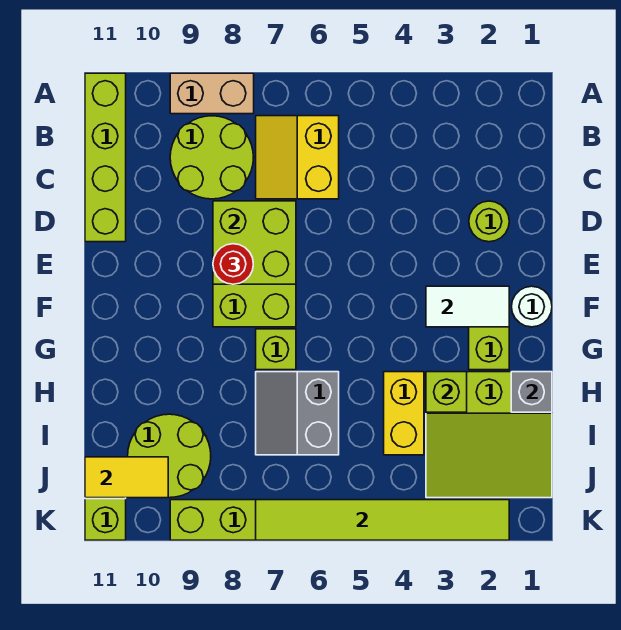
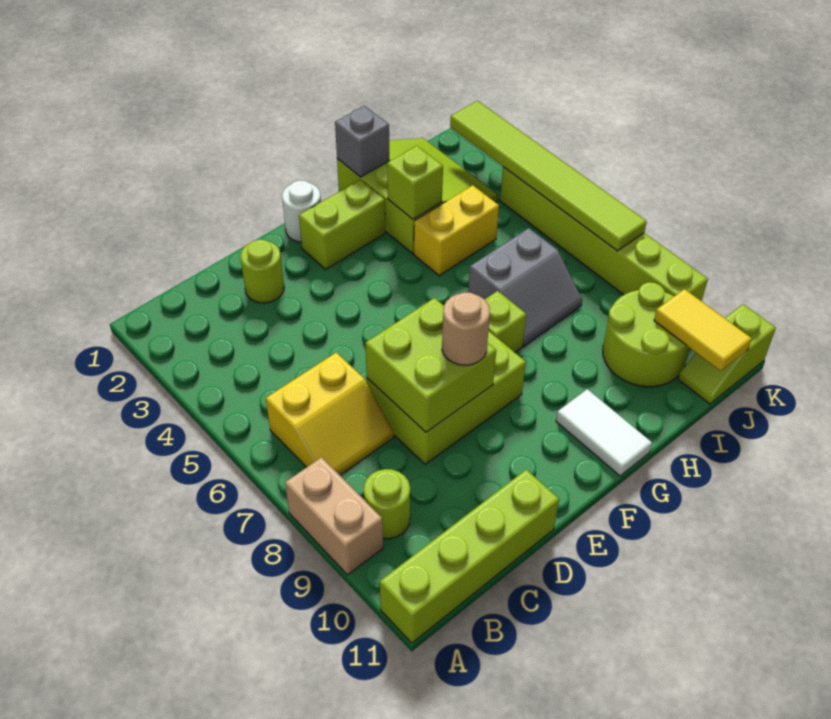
lime 2x2 round brick [170,116,253,199] -> lime 1x1 round brick [364,469,410,539]
red 1x1 round brick [213,244,253,284] -> tan 1x1 round brick [442,292,490,365]
white 1x2 tile [426,286,509,327] -> white 1x2 tile moved to [556,389,652,476]

